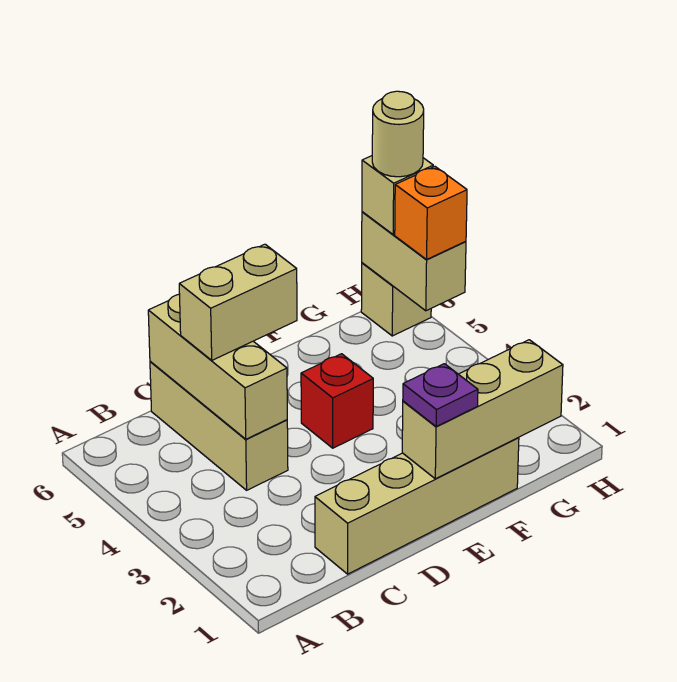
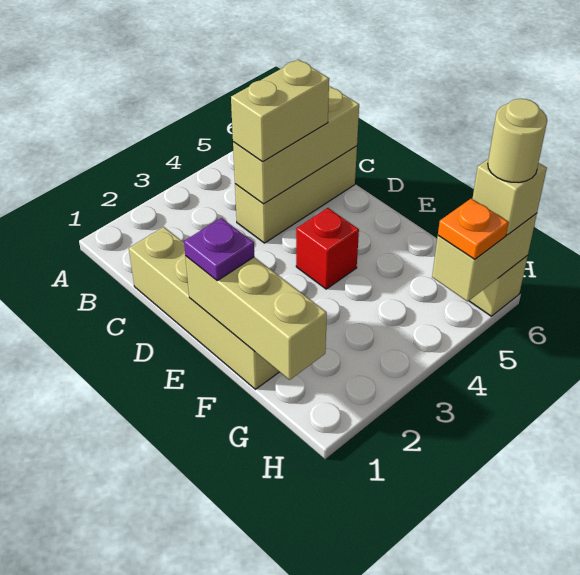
tan 1x2 brick [179,244,297,360] -> tan 1x2 brick turned to [231,59,329,162]
orange 1x1 brick [395,167,467,259] -> orange 1x1 plate [438,199,509,259]

